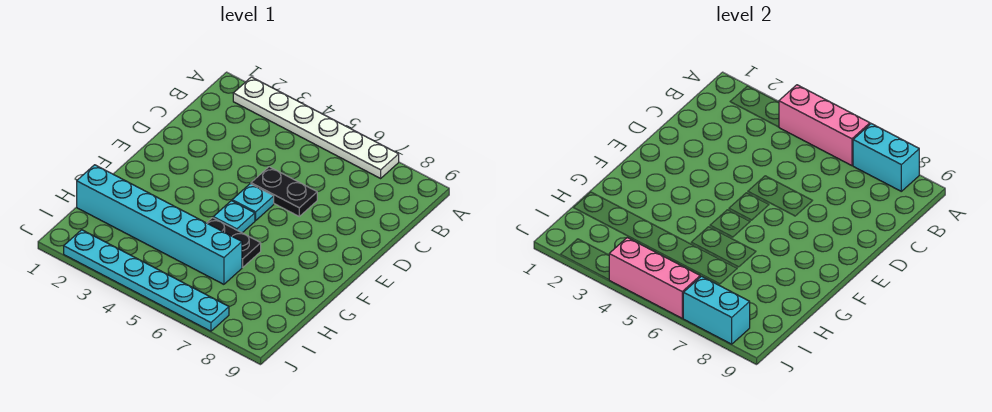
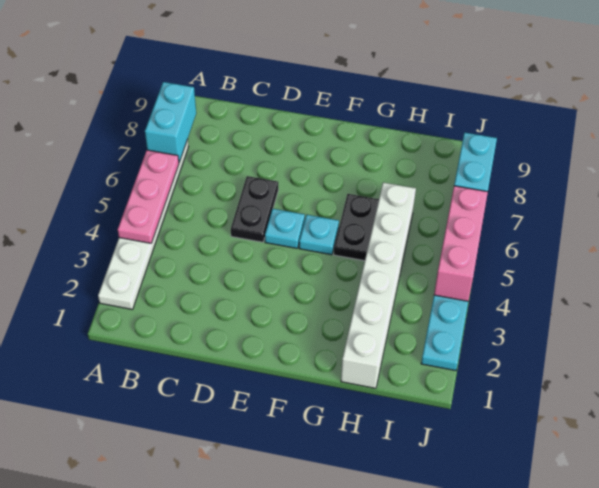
pink 1x3 brick [779,85,870,166] -> pink 1x3 plate [118,150,179,243]
cyan 1x6 brick [77,165,242,284] -> white 1x6 brick [341,183,416,388]

